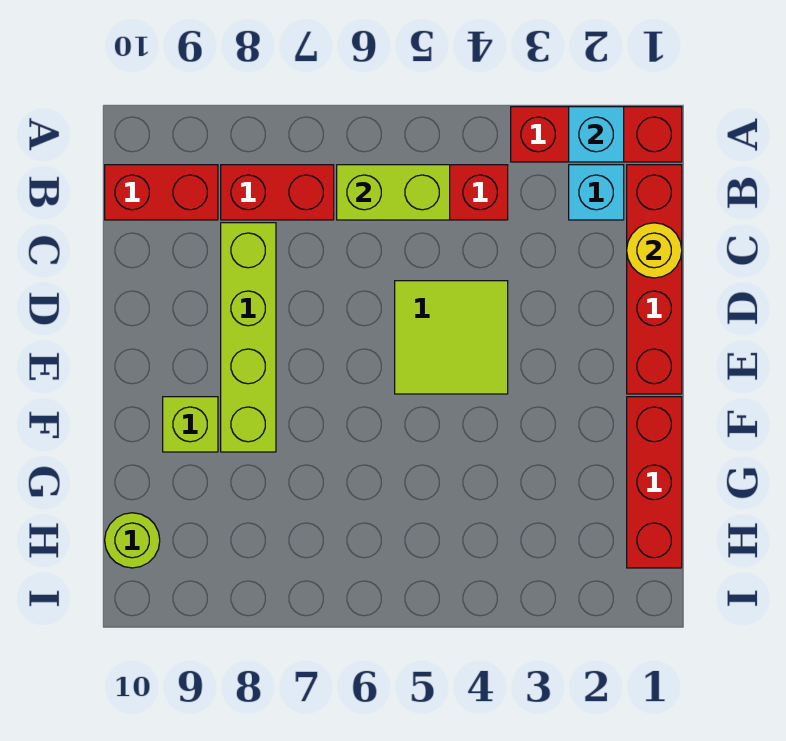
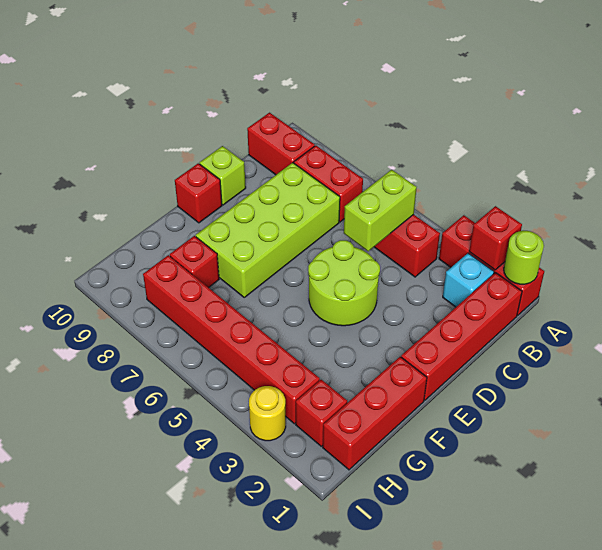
cyan 1x1 brick [569,107,624,162] -> red 1x1 brick [469,206,522,270]
lime 1x2 brick [337,165,450,220] -> lime 1x2 brick turned to [344,170,417,251]
yellow 1x1 round brick [627,223,682,278] -> yellow 1x1 round brick moved to [249,386,286,441]
lime 1x4 brick [221,223,276,452] -> lime 2x4 brick [196,163,340,297]
lime 2x2 tile [395,281,508,394] -> lime 2x2 round brick [308,240,380,326]
none -> red 1x1 brick [175,163,222,223]
lime 1x1 brick [163,397,218,452] -> lime 1x1 brick moved to [200,146,246,205]
none -> red 1x1 brick [170,236,219,288]
none -> red 1x1 brick [296,380,347,446]
none -> red 1x6 brick [143,255,320,424]
lime 1x1 round brick [105,513,160,568] -> lime 1x1 round brick moved to [504,231,544,284]

